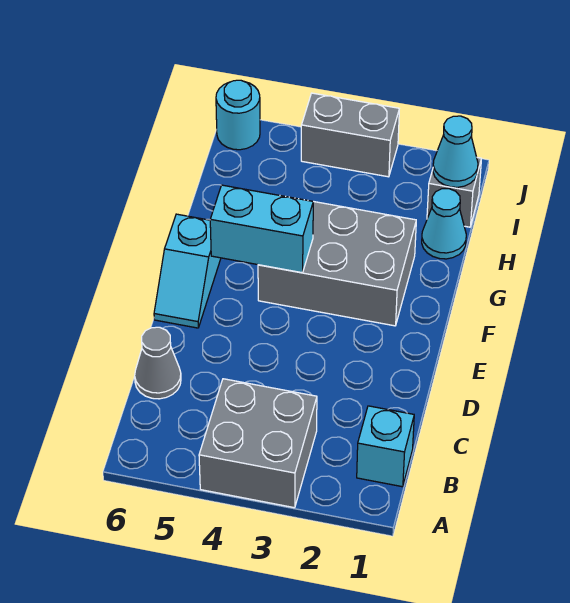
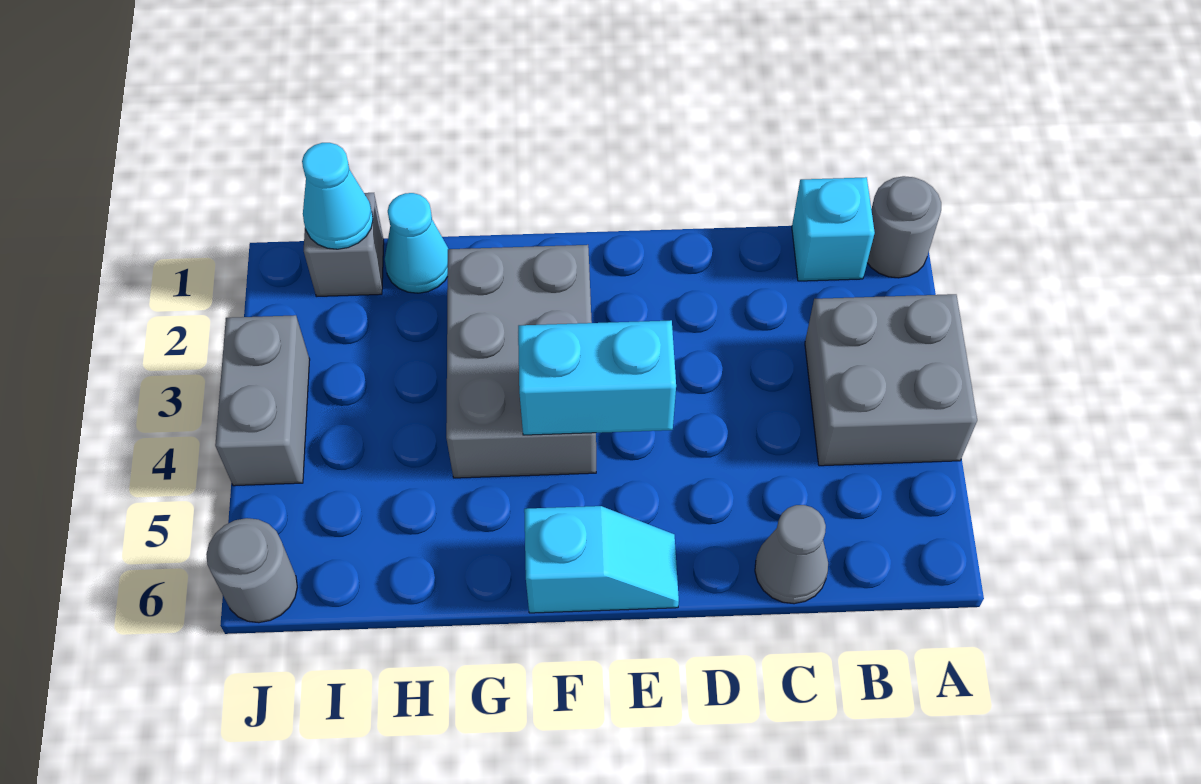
none -> grey 1x1 round brick [867,176,941,278]
cyan 1x2 brick [210,185,313,273] -> cyan 1x2 brick turned to [518,320,676,435]
cyan 1x1 round brick [216,80,260,150] -> grey 1x1 round brick [206,518,297,623]

